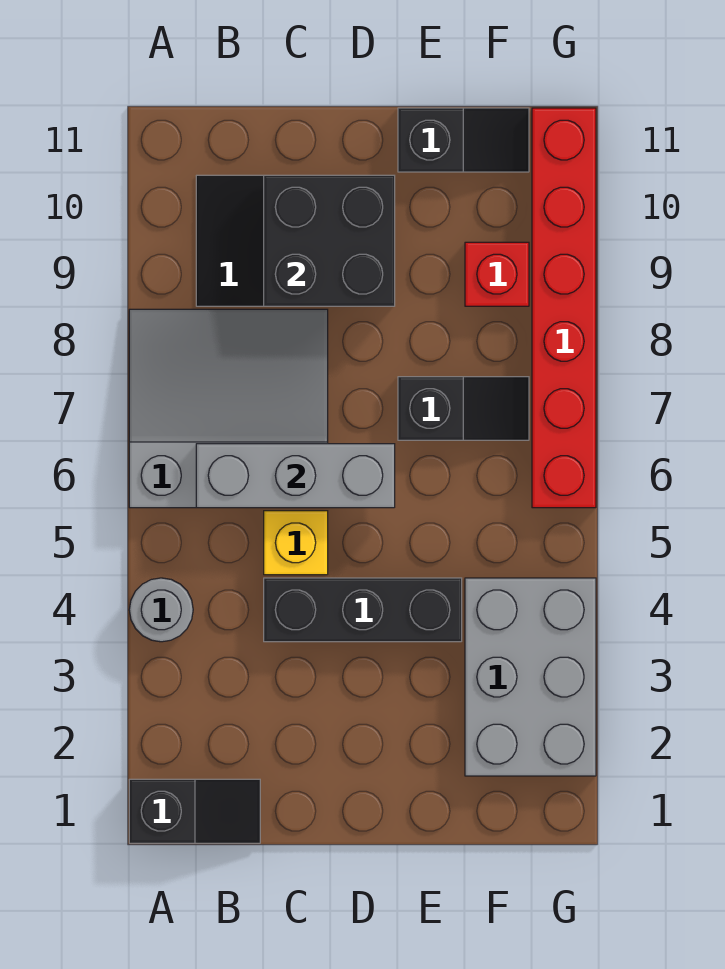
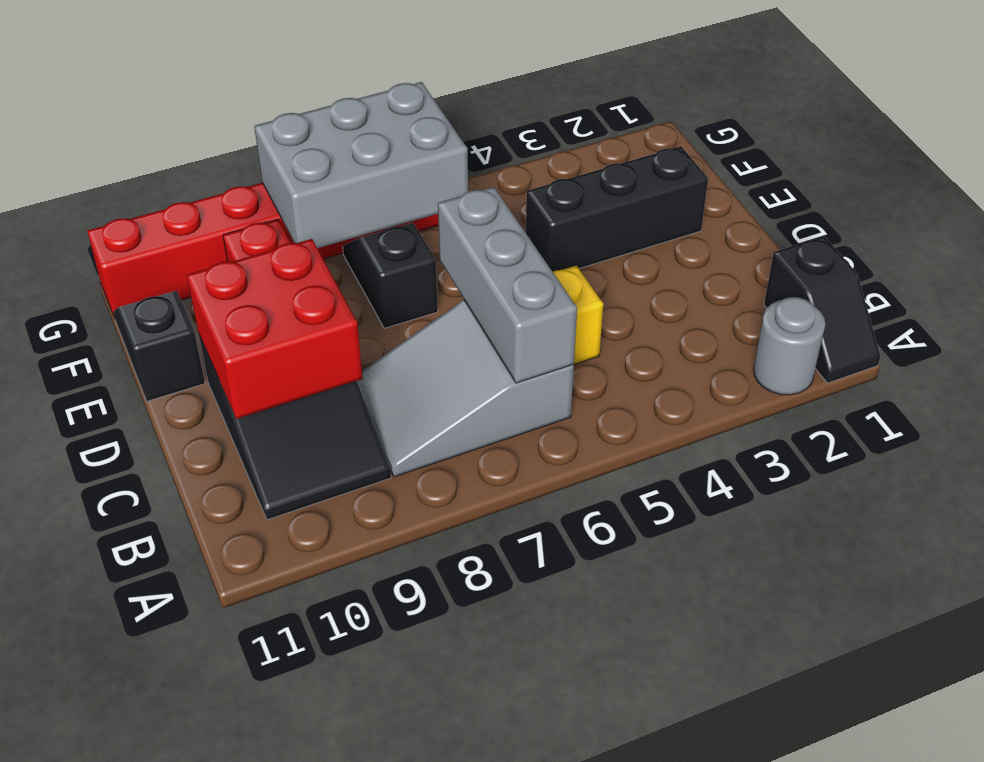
black 1x2 slope [129,779,260,843] -> black 1x2 slope turned to [764,236,880,383]
grey 1x1 round brick [129,578,193,642] -> grey 1x1 round brick moved to [754,297,825,395]
grey 3x3 slope [129,309,328,508] -> grey 2x3 slope [357,300,574,477]
black 1x3 brick [264,578,462,642] -> black 1x3 brick turned to [526,146,708,272]
black 2x2 brick [264,175,395,306] -> red 2x2 brick [187,239,363,419]
grey 2x3 brick [465,578,596,776] -> grey 2x3 brick moved to [254,82,468,248]

